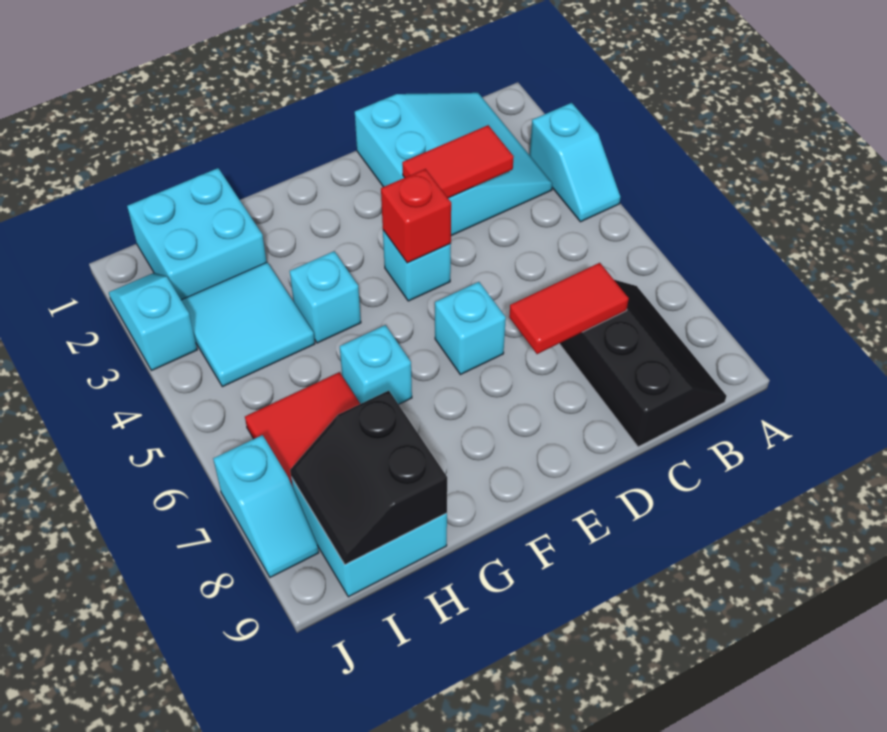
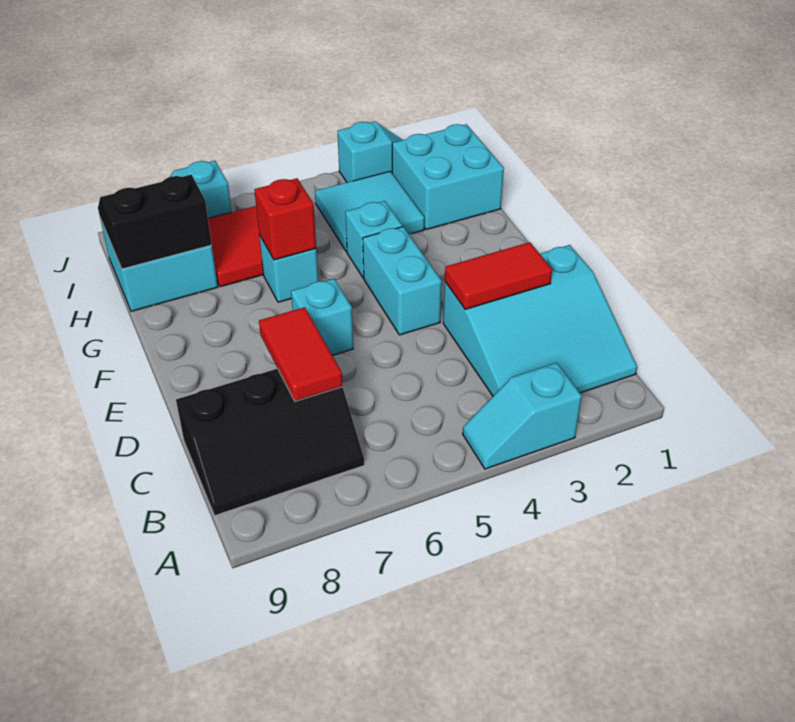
red 1x2 tile [402,125,514,198] -> red 1x2 tile turned to [445,242,552,309]
cyan 1x1 brick [383,230,451,301] -> cyan 1x2 brick [363,227,442,335]
red 1x1 brick [381,169,451,263] -> red 1x1 brick moved to [254,178,316,260]

